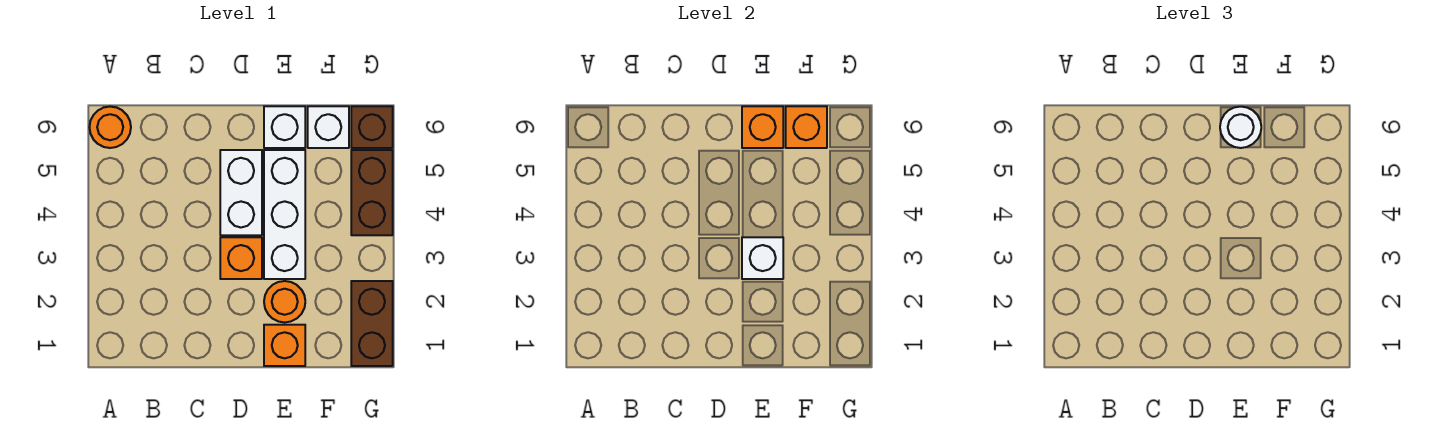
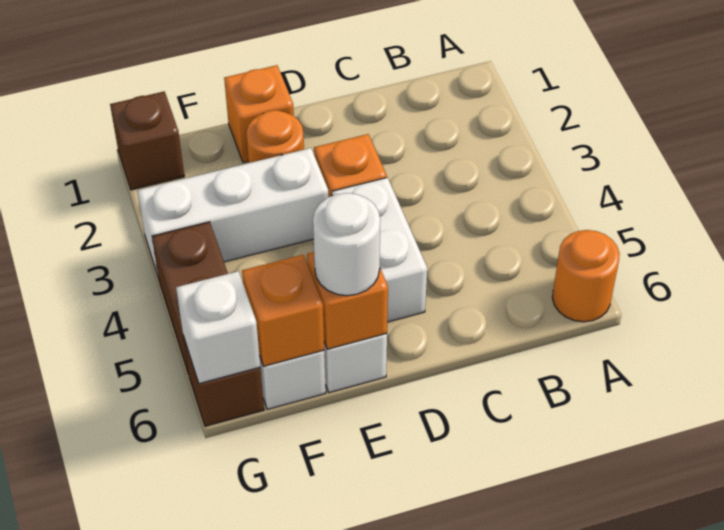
white 1x3 brick [264,150,305,279] -> white 1x3 brick turned to [137,148,329,278]
white 1x1 brick [742,237,783,279] -> white 1x1 brick moved to [176,271,260,384]
brown 1x2 brick [351,281,393,366] -> brown 1x1 brick [110,91,184,190]

